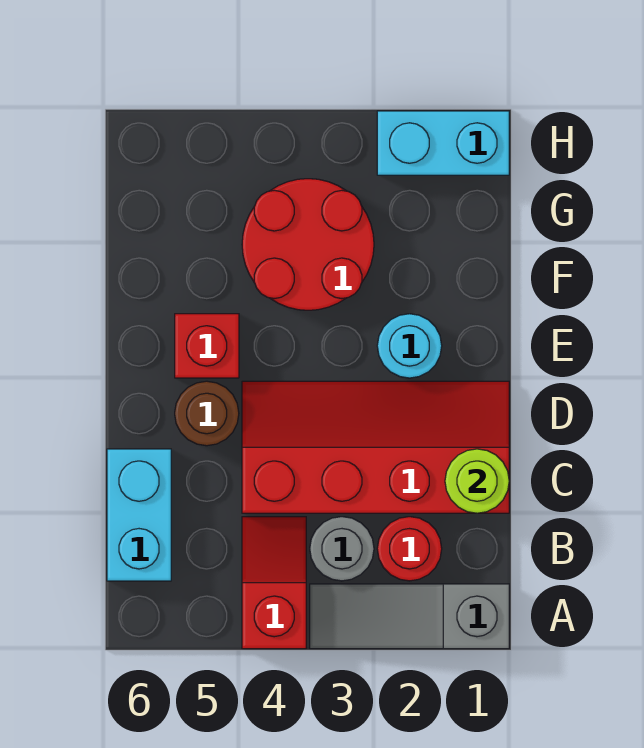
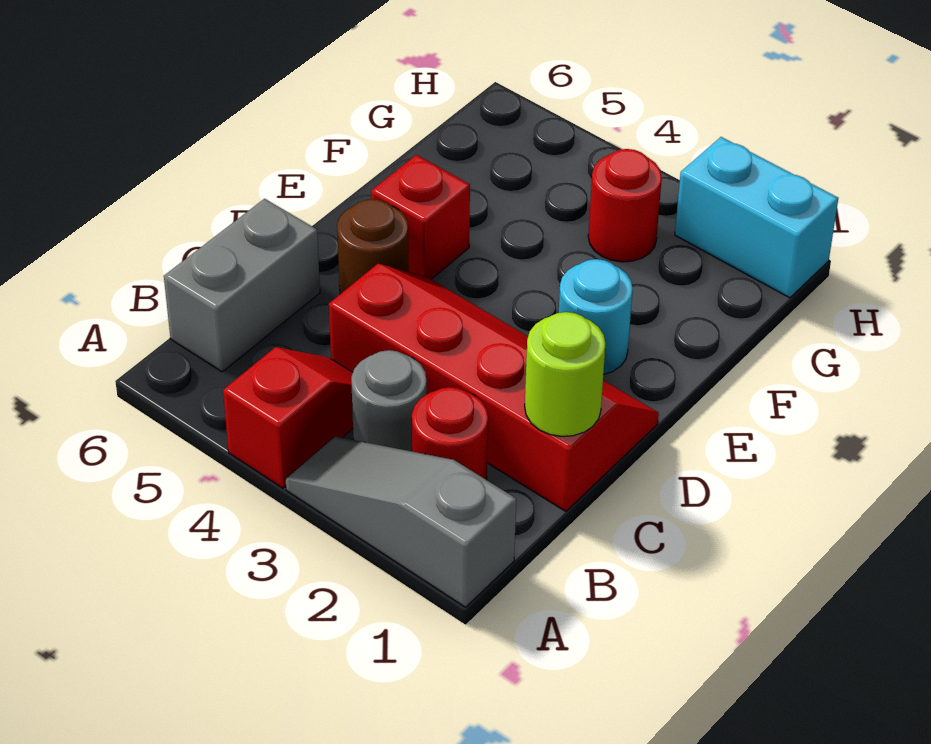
cyan 1x2 brick [107,449,171,581] -> grey 1x2 brick [164,199,320,372]
red 2x2 round brick [242,179,374,310] -> red 1x1 round brick [588,149,662,262]

